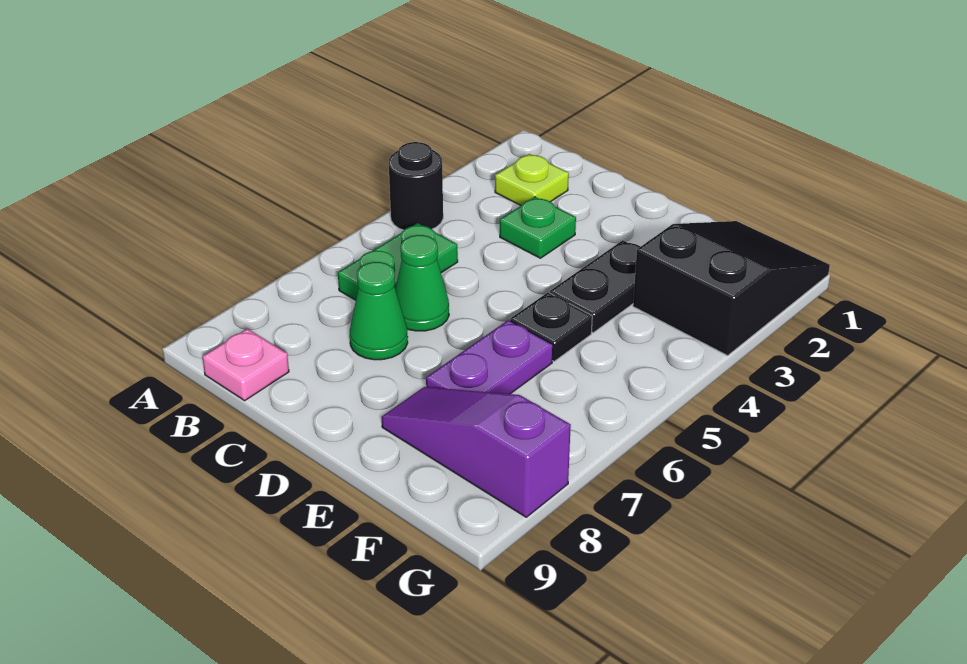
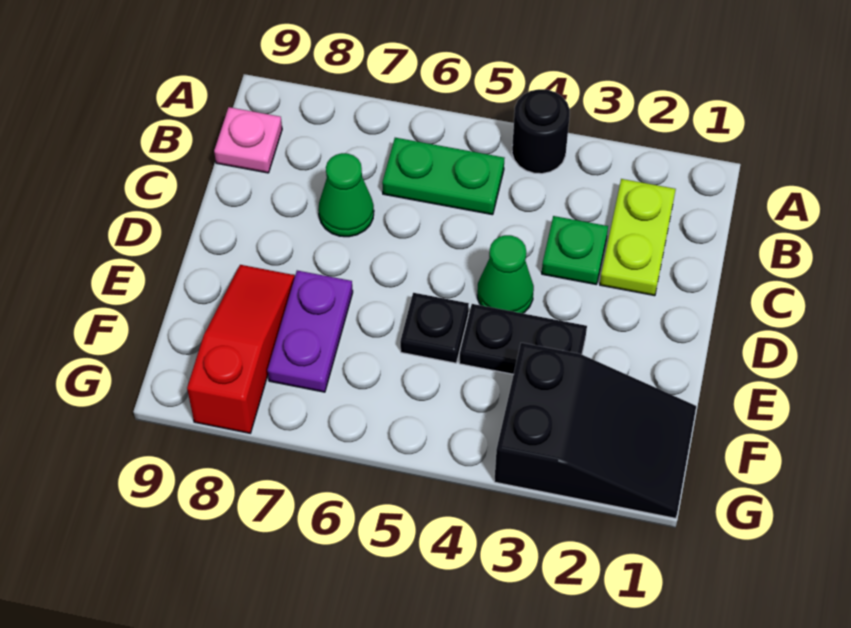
lime 1x1 plate [495,154,569,205] -> lime 1x2 plate [600,179,676,296]
green 1x1 cone [395,235,449,331] -> green 1x1 cone moved to [477,235,534,313]
purple 1x2 plate [426,320,553,394] -> purple 1x2 plate turned to [267,271,353,392]
purple 1x3 slope [382,387,571,517] -> red 1x3 slope [187,265,295,433]

